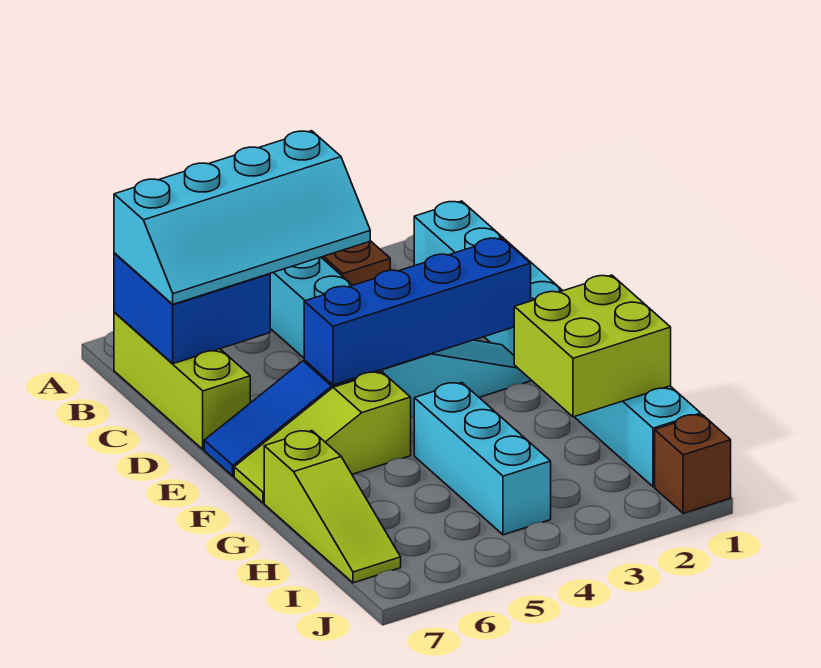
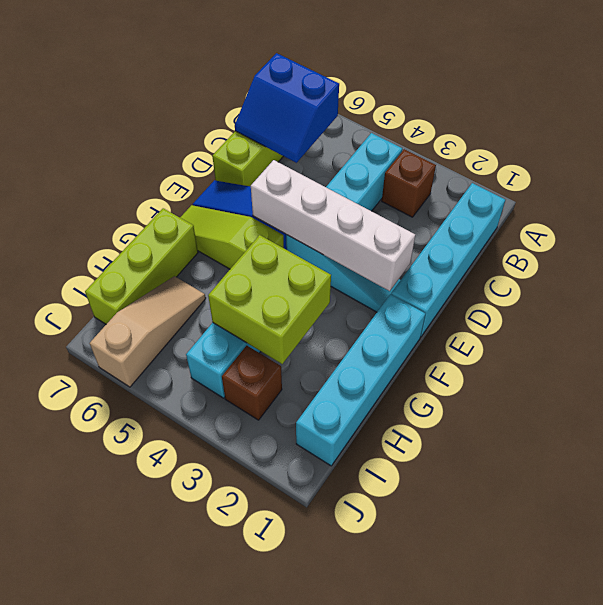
cyan 2x4 slope [114,131,370,304] -> none
blue 2x2 brick [114,253,270,364] -> blue 2x2 slope [235,53,339,163]
blue 1x4 brick [304,238,531,385] -> white 1x4 brick [251,160,415,291]
lime 2x2 brick [514,275,671,417] -> lime 2x2 brick moved to [208,235,331,364]
lime 1x3 slope [264,431,401,583] -> lime 1x3 brick [85,208,198,324]
none -> tan 1x3 slope [90,276,206,387]
brown 1x1 brick [655,415,731,513] -> brown 1x1 brick moved to [222,346,282,420]

